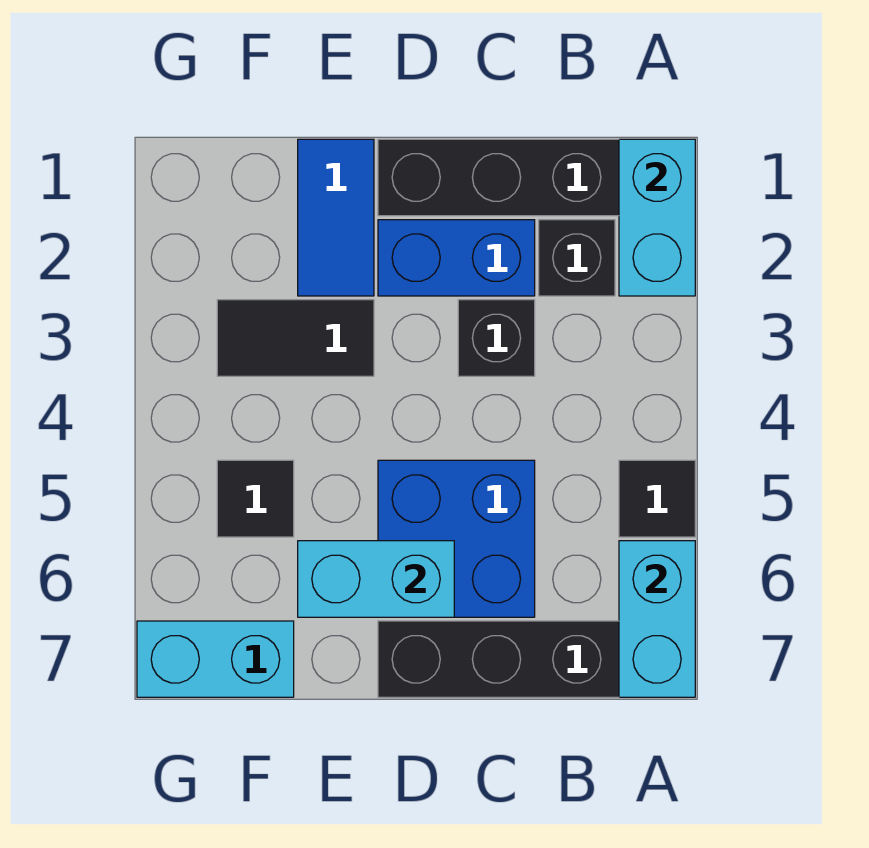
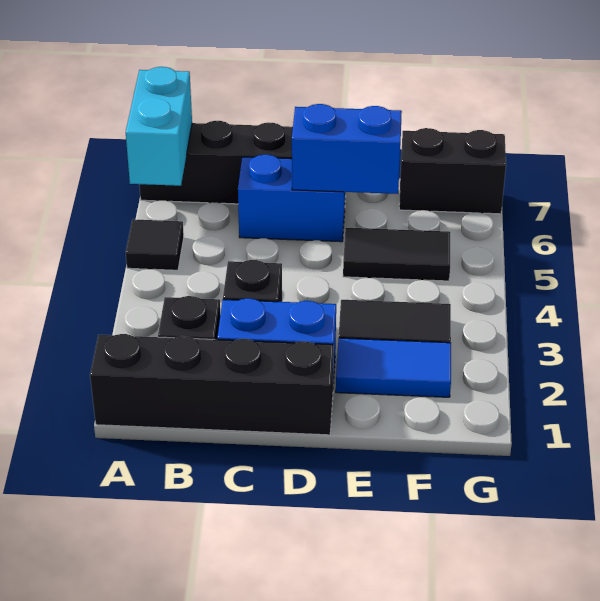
cyan 1x2 brick [619,139,695,296] -> none
blue 2x2 brick [378,460,535,617] -> blue 1x2 brick [238,155,345,242]
cyan 1x2 brick [298,541,454,617] -> blue 1x2 brick [292,104,402,194]
blue 1x2 tile [298,139,374,296] -> blue 1x2 tile turned to [336,338,451,397]
black 1x1 tile [217,460,294,537] -> black 1x2 tile [343,228,450,281]
cyan 1x2 brick [137,621,294,697] -> black 1x2 brick [399,128,506,214]

